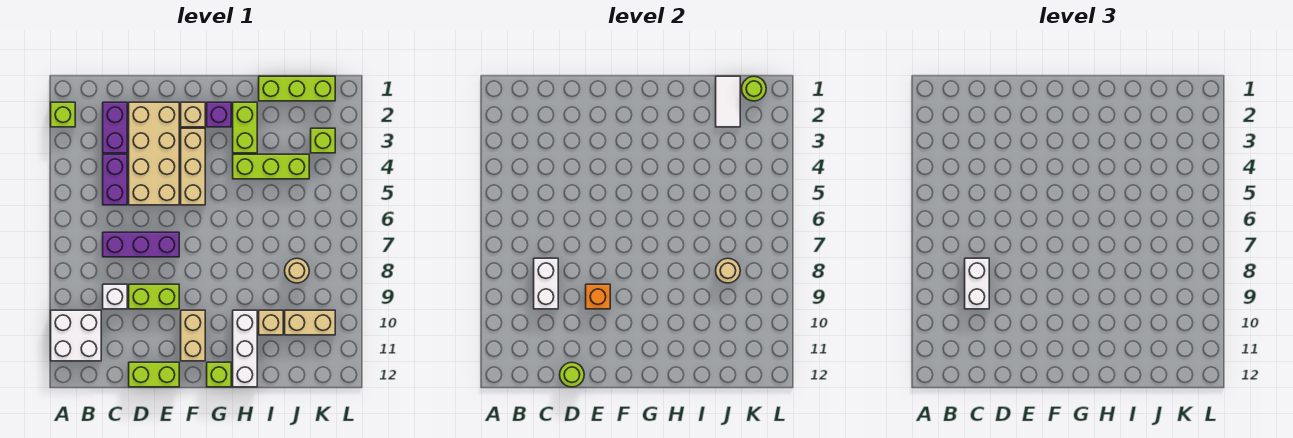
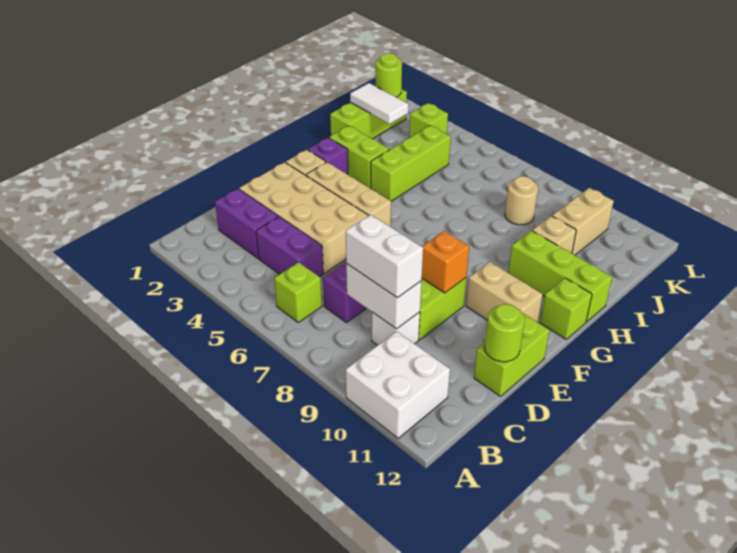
lime 1x1 brick [51,102,75,127] -> lime 1x1 brick moved to [274,262,322,322]
white 1x3 brick [233,310,257,387] -> lime 1x3 brick [508,231,612,322]
tan 1x1 round brick [716,258,740,283] -> none

